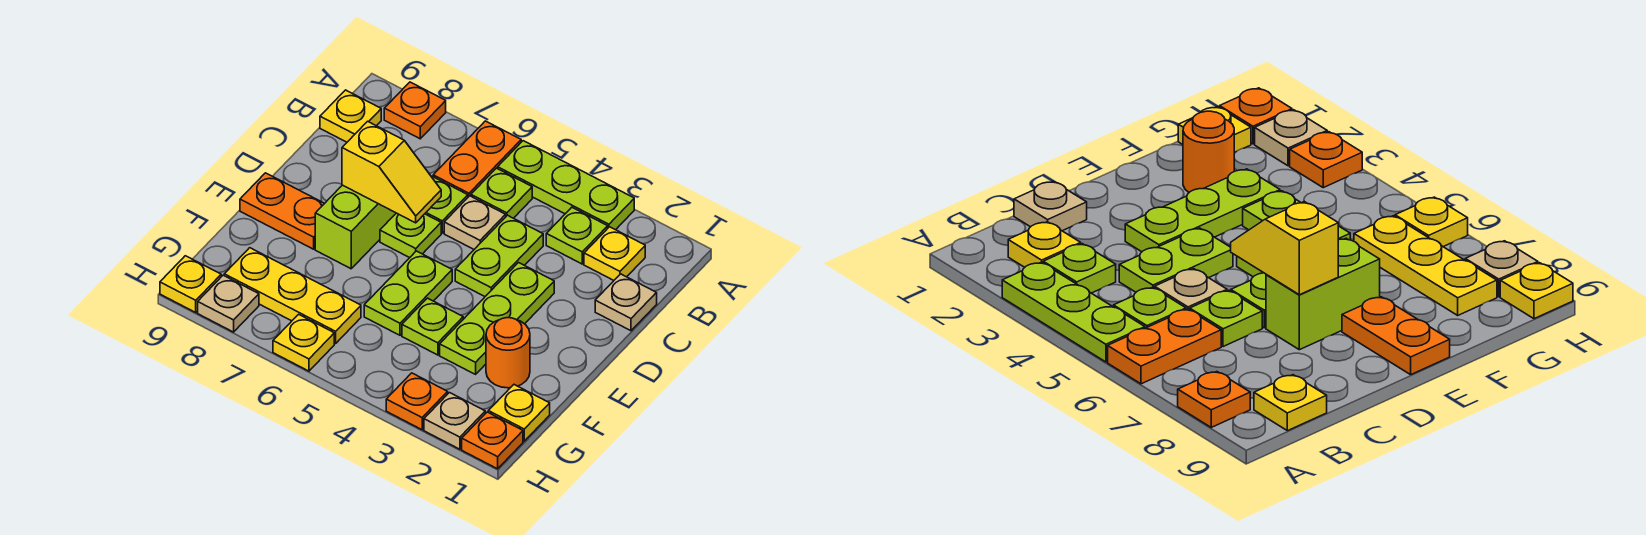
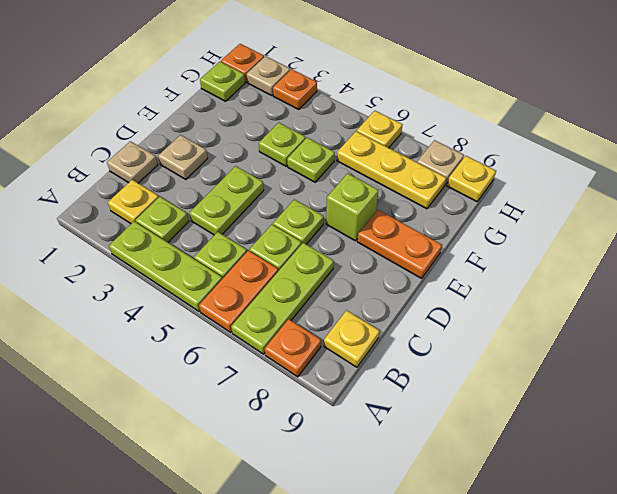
tan 1x1 plate [444,196,506,249] -> tan 1x1 plate moved to [158,135,208,179]
lime 1x3 plate [440,263,554,374] -> lime 1x3 plate moved to [231,243,334,354]
yellow 1x2 slope [342,121,441,223] -> none
lime 1x2 brick [315,185,396,269] -> lime 1x1 brick [326,173,379,241]
lime 1x2 plate [364,251,452,335] -> lime 1x1 plate [287,138,335,182]
orange 1x1 round brick [486,318,530,388] -> none
yellow 1x1 plate [488,385,550,441] -> lime 1x1 plate [200,62,245,101]

